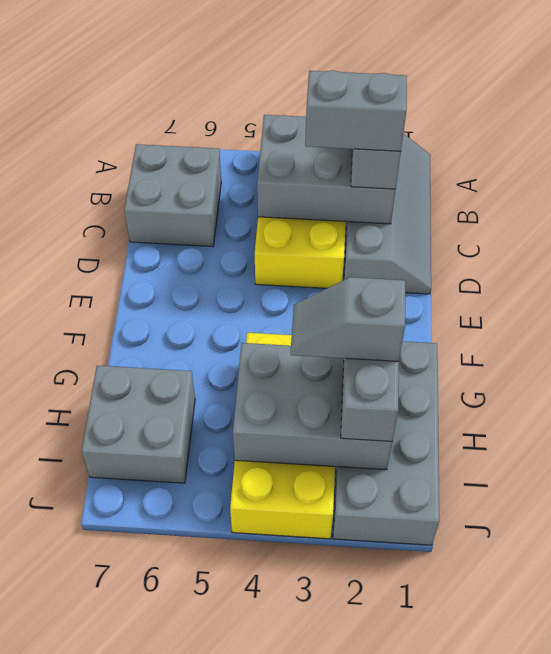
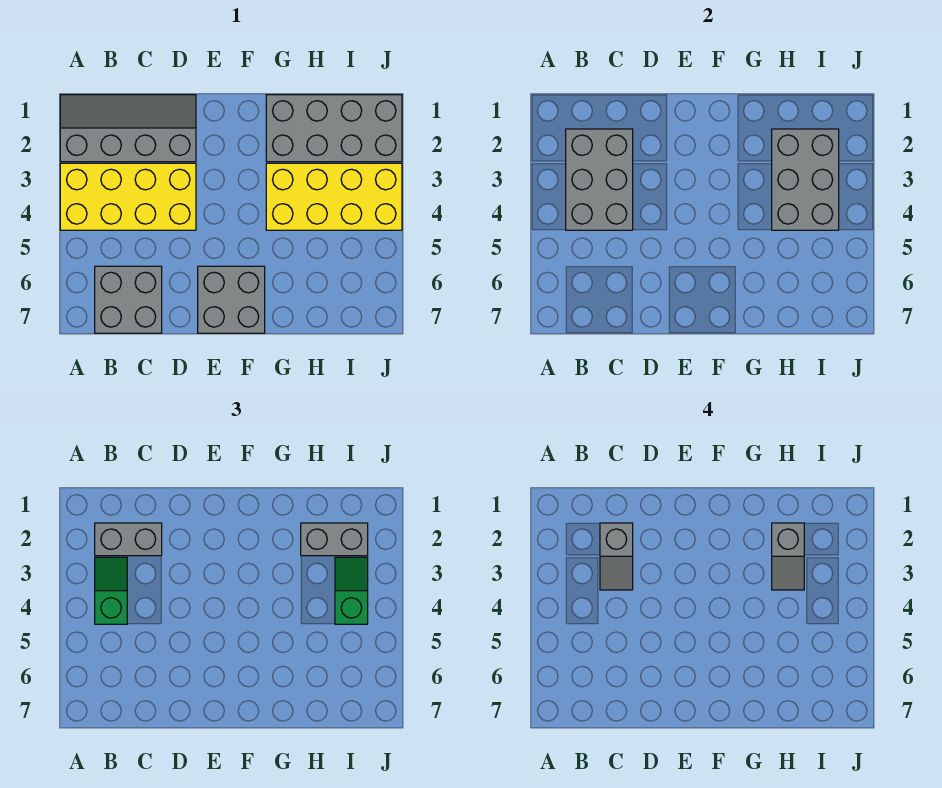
none -> green 1x2 slope [95,557,127,624]
grey 1x2 brick [305,70,407,151] -> grey 1x2 slope [600,523,633,590]
grey 2x2 brick [82,365,195,483] -> grey 2x2 brick moved to [198,266,265,333]
none -> green 1x2 slope [335,557,368,624]

